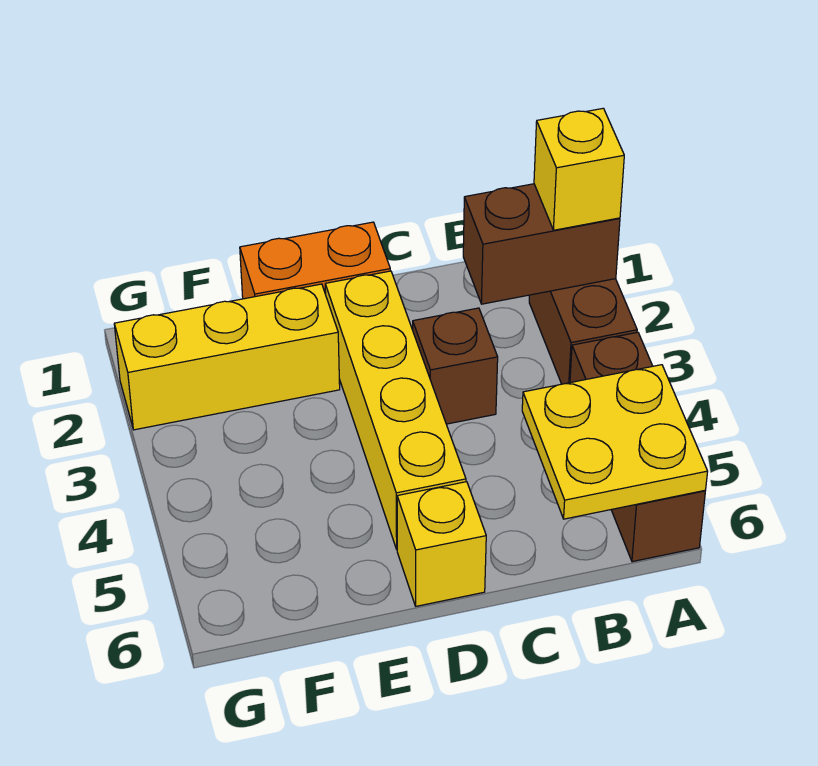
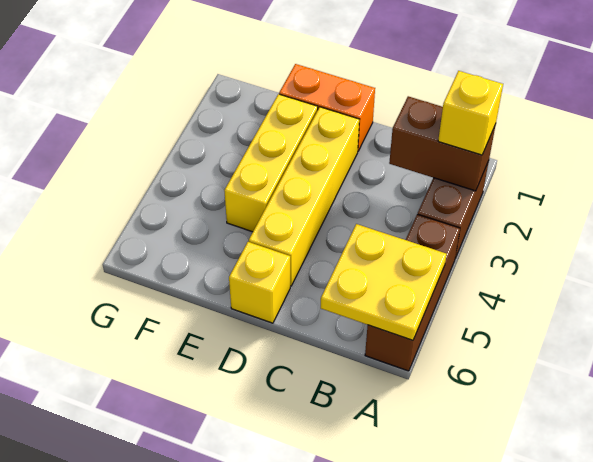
brown 1x1 brick [413,308,498,424] -> none
yellow 1x3 brick [114,284,340,430] -> yellow 1x3 brick turned to [224,94,318,232]

